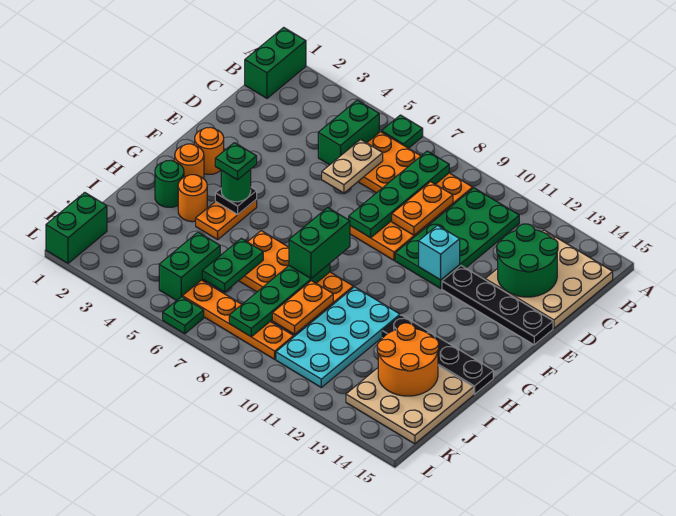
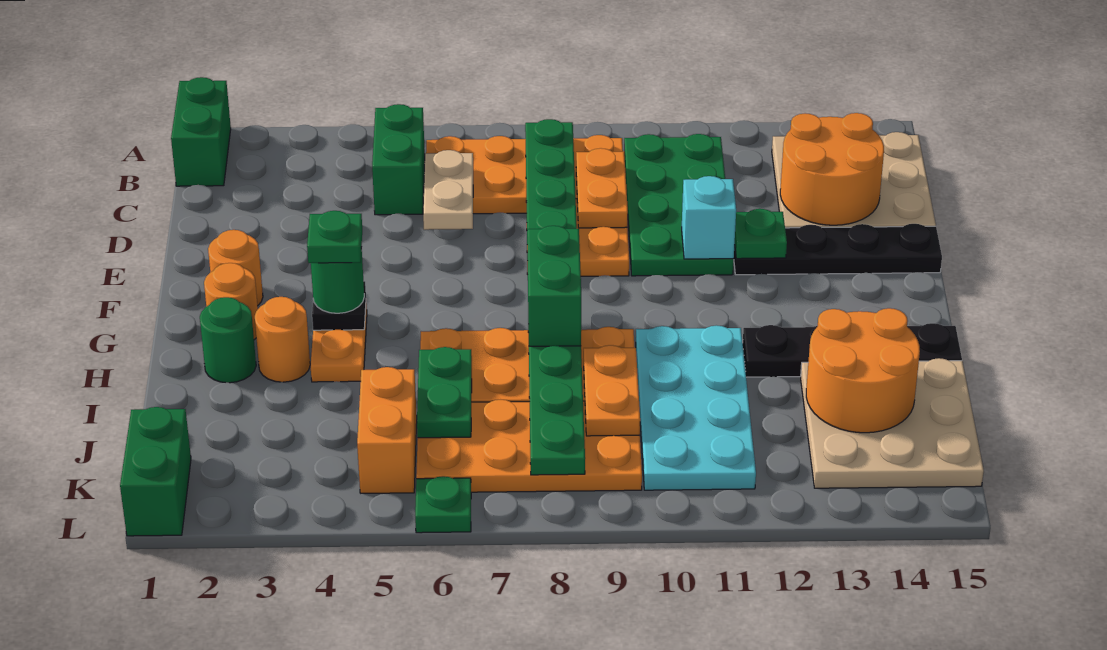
green 1x1 plate [381,115,423,148] -> green 1x1 plate moved to [735,209,787,259]
green 2x2 round brick [497,224,558,297] -> orange 2x2 round brick [780,113,884,225]
green 1x2 brick [159,232,220,301] -> orange 1x2 brick [357,367,417,493]
orange 1x4 plate [183,280,294,359] -> orange 2x4 plate [416,400,642,492]

